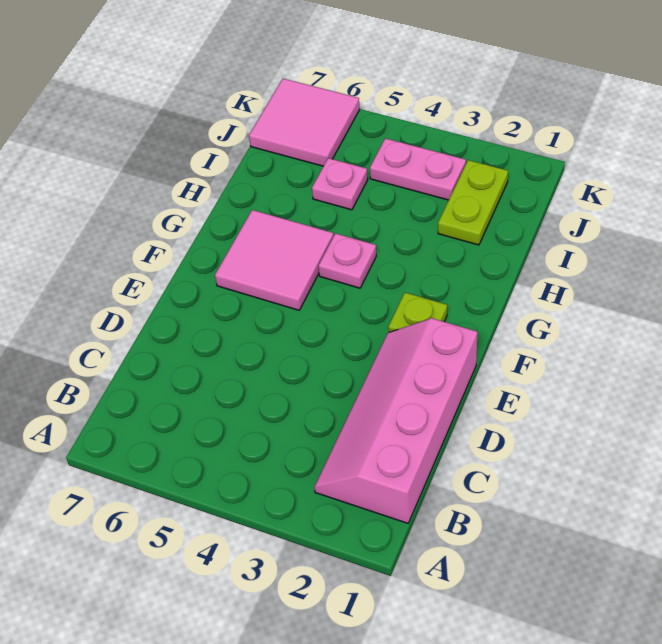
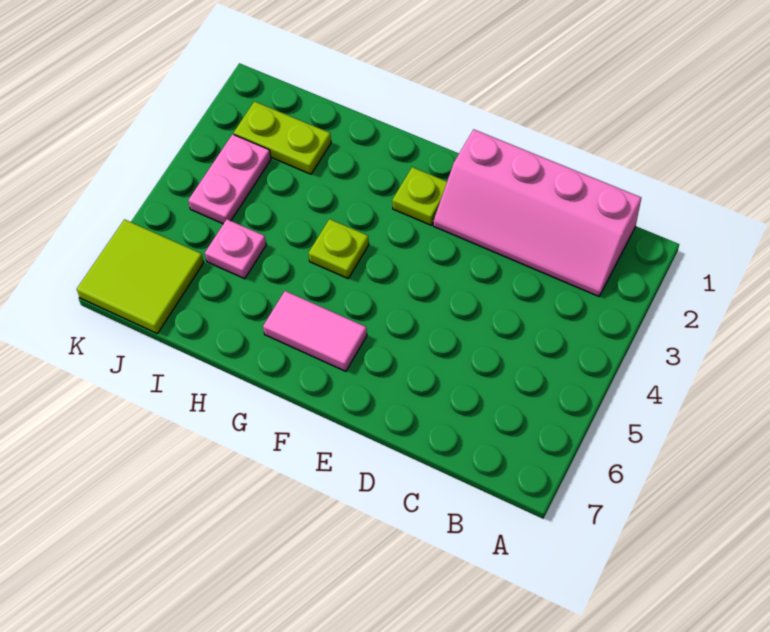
pink 2x2 tile [215,210,334,310] -> pink 1x2 tile [263,291,367,371]
pink 1x1 plate [318,233,376,288] -> lime 1x1 plate [309,219,369,278]
pink 2x2 tile [249,79,360,166] -> lime 2x2 tile [77,219,204,333]

